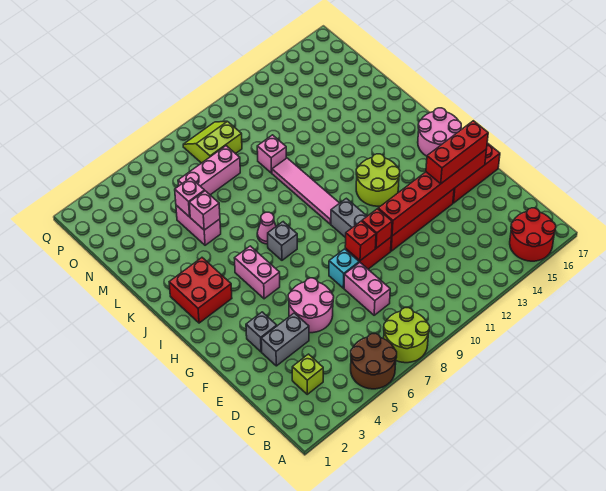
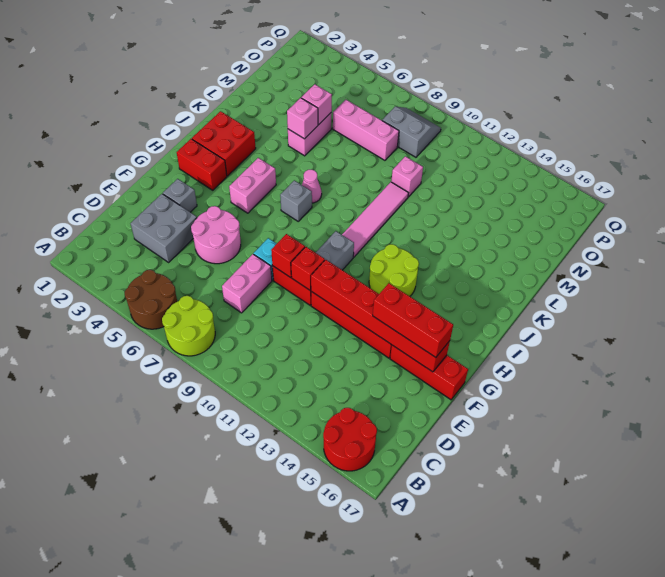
lime 1x1 brick [292,354,323,394] -> none
grey 1x2 brick [261,313,309,366] -> grey 2x2 brick [131,194,197,262]
none -> red 1x2 brick [177,139,227,190]
pink 2x2 round brick [418,108,461,156] -> none
lime 2x2 slope [183,121,242,163] -> grey 2x2 slope [382,107,441,157]

